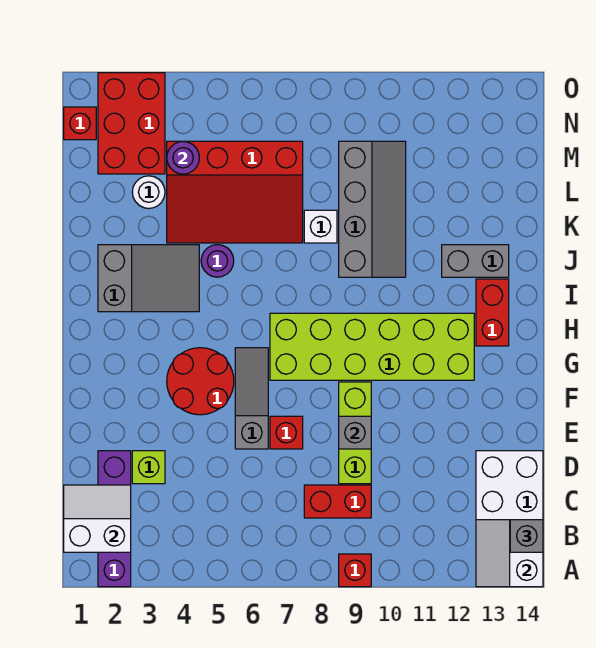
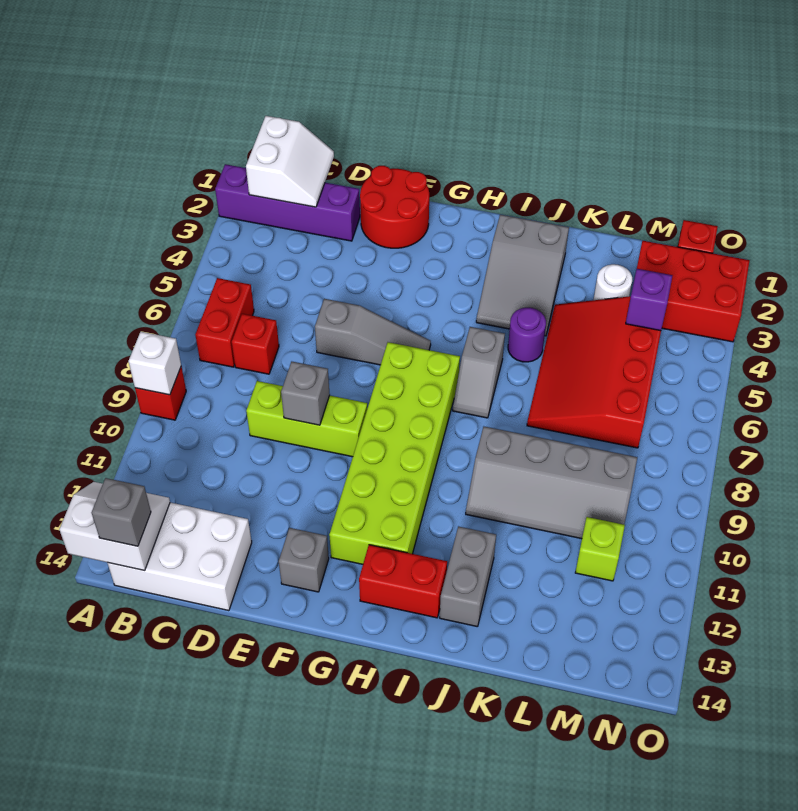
red 1x2 brick [304,485,371,518] -> red 1x2 brick moved to [195,278,254,367]
lime 1x1 brick [132,451,165,484] -> lime 1x1 brick moved to [575,517,625,581]
red 1x1 brick [270,416,303,449] -> red 1x1 brick moved to [232,314,279,374]
red 2x2 round brick [167,348,234,415] -> red 2x2 round brick moved to [360,166,429,248]
none -> grey 1x1 brick [279,528,329,592]
none -> grey 1x2 slope [453,327,505,418]
white 1x1 brick [304,210,337,243] -> white 1x1 brick moved to [128,332,181,395]
purple 1x1 round brick [167,141,199,174] -> purple 1x1 brick [626,269,672,331]

